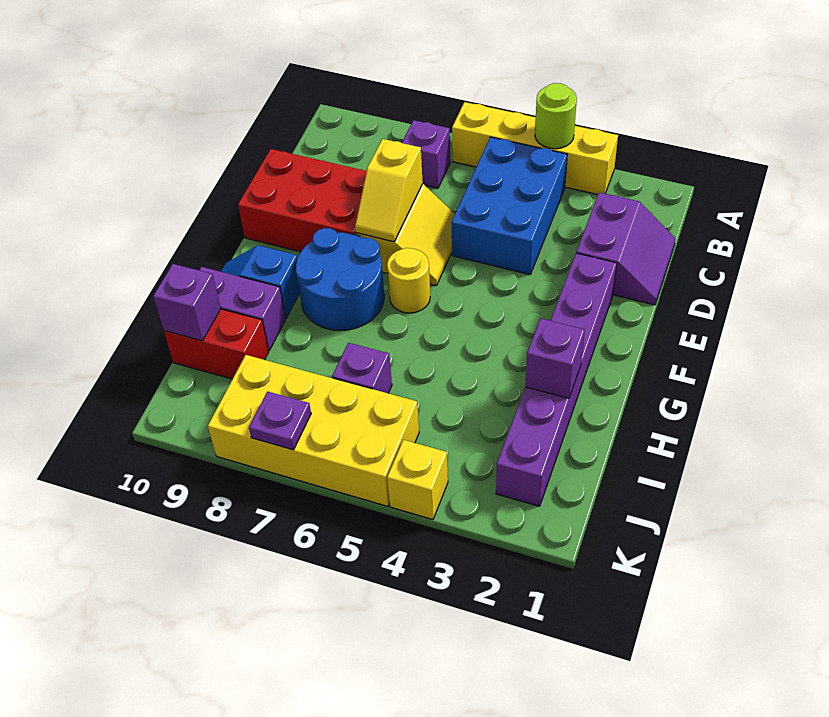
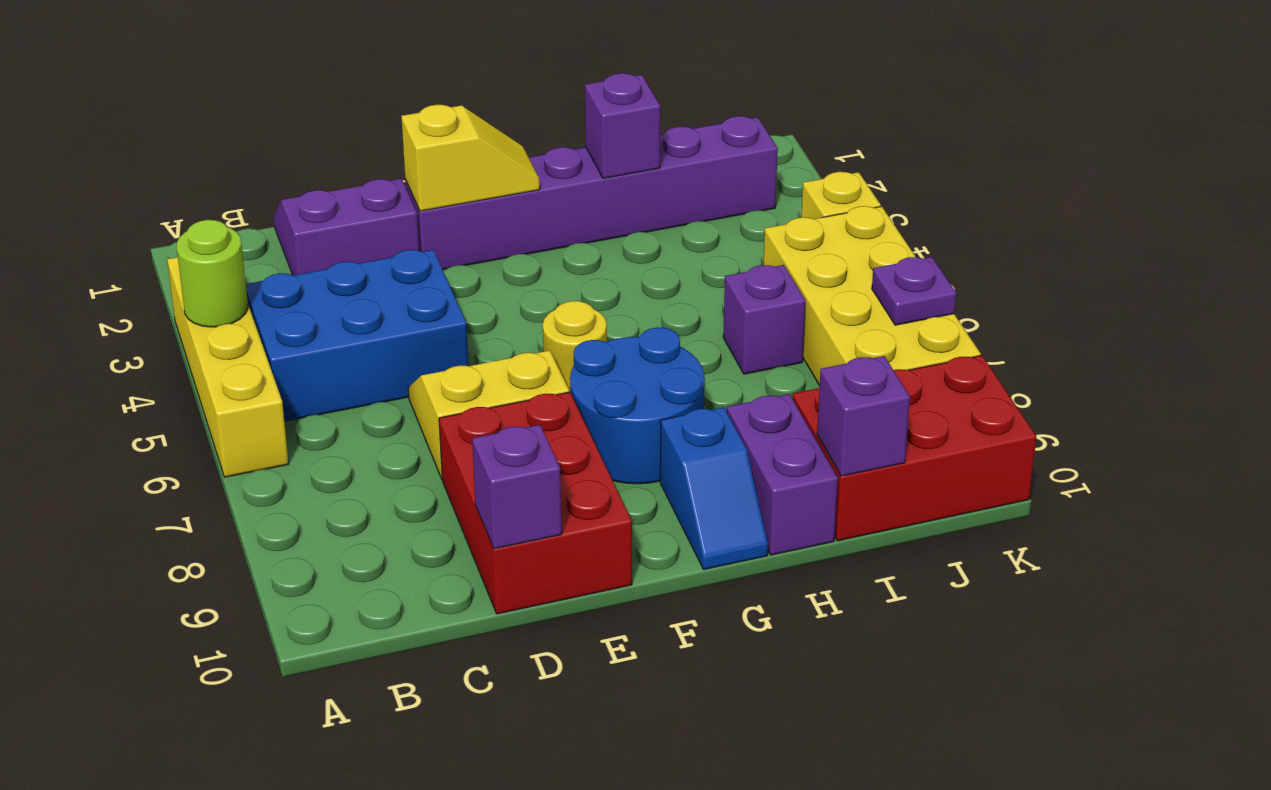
purple 1x1 brick [402,120,450,188] -> purple 1x1 brick moved to [472,425,562,549]
yellow 1x2 slope [355,139,423,242] -> yellow 1x2 slope moved to [401,105,540,211]
red 1x2 brick [164,309,269,379] -> red 2x3 brick [793,355,1036,541]

